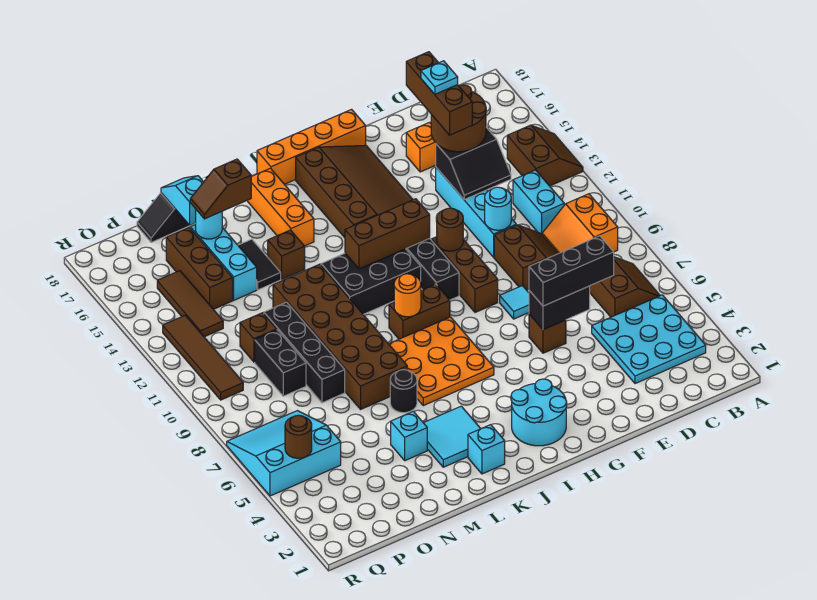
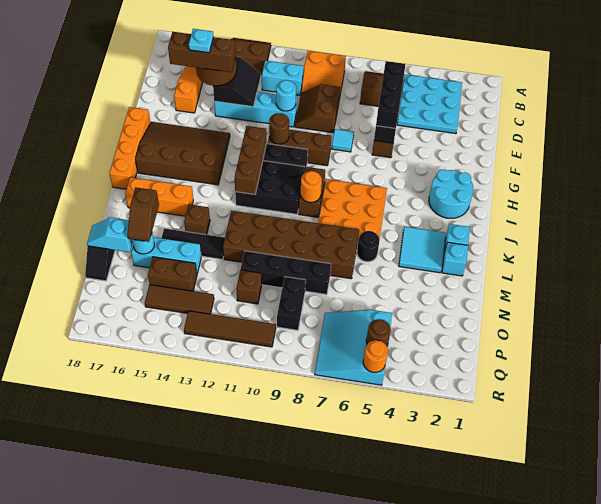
brown 2x2 slope [494,225,558,290] -> brown 2x2 slope turned to [295,84,340,133]
black 2x3 brick [321,249,421,314] -> black 2x3 brick turned to [235,161,304,214]
cyan 1x1 brick [391,411,427,461] -> cyan 1x1 brick moved to [442,242,468,276]
black 1x2 tile [238,239,281,290] -> black 1x3 tile [162,228,225,259]
black 1x2 brick [255,330,306,396] -> black 1x2 brick turned to [277,277,306,330]
brown 1x3 brick [166,227,233,309] -> brown 1x2 brick [148,257,197,291]
none -> orange 1x1 round brick [363,340,388,372]

